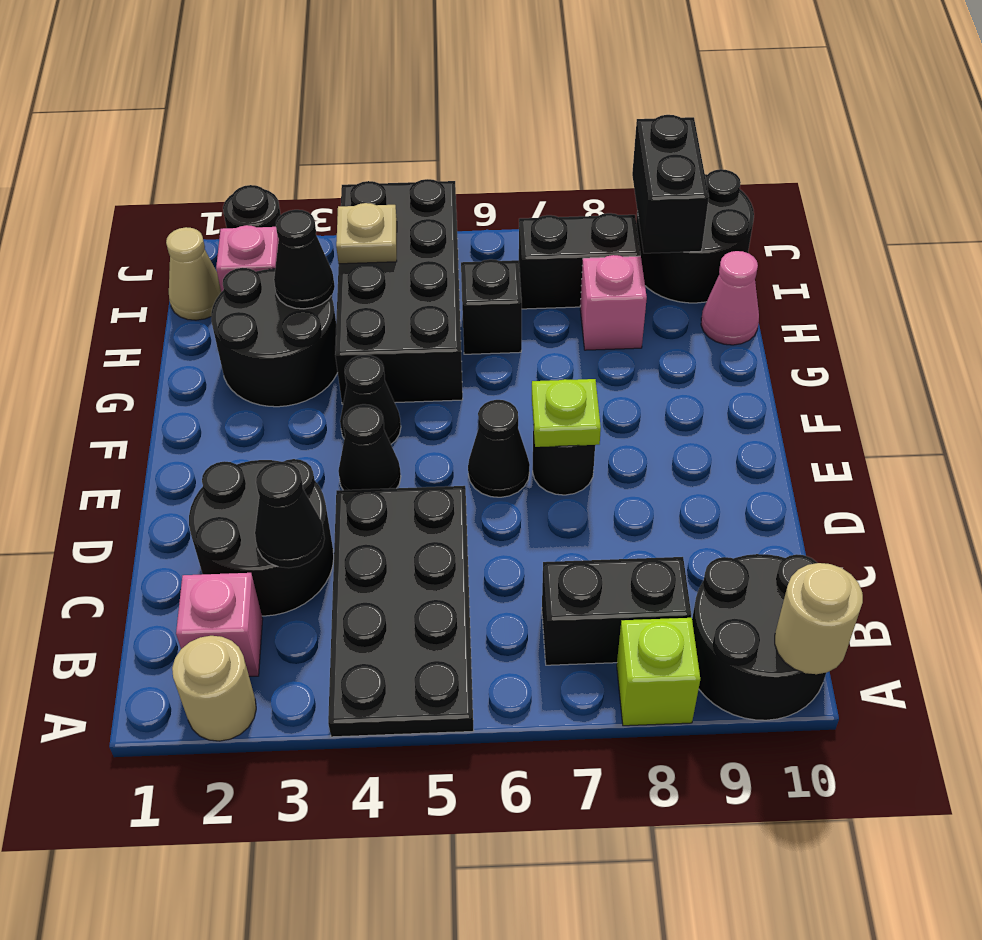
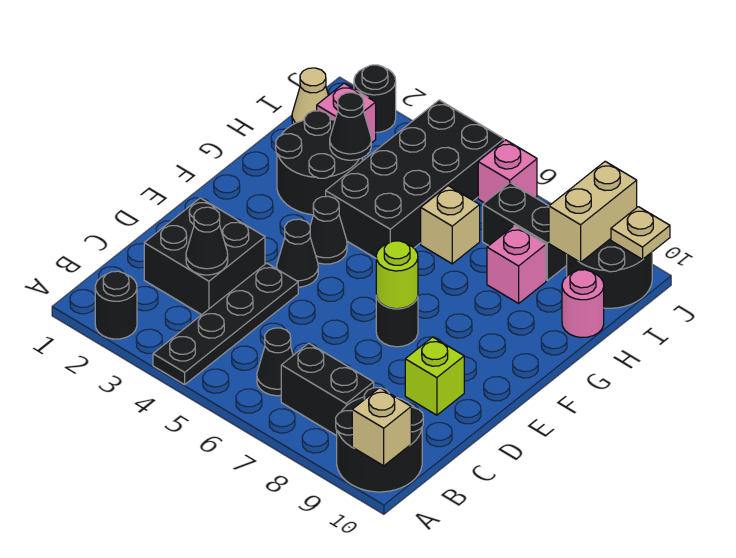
tan 1x1 round brick [172,636,256,741] -> black 1x1 round brick [95,271,137,339]
black 2x4 plate [328,486,474,737] -> black 1x4 plate [153,263,298,385]
lime 1x1 brick [617,618,700,726] -> lime 1x1 brick moved to [405,337,464,415]
tan 1x1 round brick [775,563,863,674] -> tan 1x1 brick [352,388,411,466]
pink 1x1 brick [176,573,263,677] -> pink 1x1 brick moved to [478,140,537,203]
black 2x2 round brick [189,459,334,616] -> black 2x2 brick [144,198,265,315]
black 1x1 cone [468,400,530,497] -> black 1x1 cone moved to [257,328,293,396]
lime 1x1 plate [532,379,601,447] -> lime 1x1 round brick [376,241,418,309]
black 1x1 brick [461,259,522,354] -> tan 1x1 brick [421,186,480,264]
pink 1x1 cone [701,251,759,345] -> pink 1x1 round brick [562,270,604,338]
tan 1x1 plate [336,203,397,264] -> tan 1x1 plate moved to [611,207,670,259]
black 1x2 brick [632,115,709,253] -> tan 1x2 brick [549,161,637,262]

